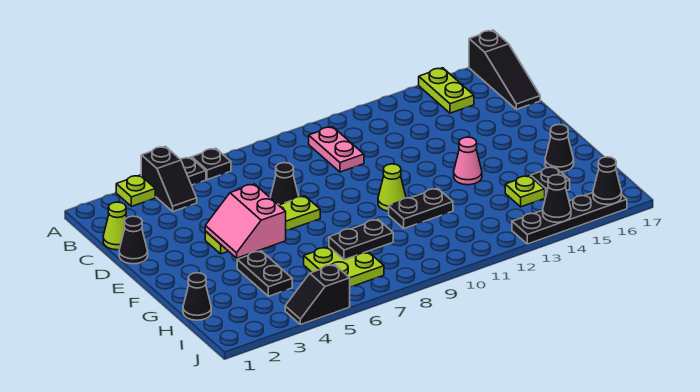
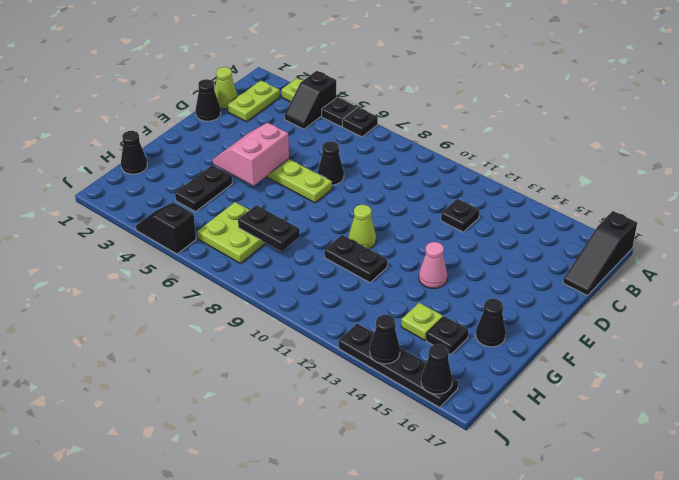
lime 1x2 plate [419,68,474,113] -> lime 1x2 plate moved to [227,81,280,122]
pink 1x2 plate [309,127,364,172] -> none
none -> black 1x1 plate [441,199,479,232]

